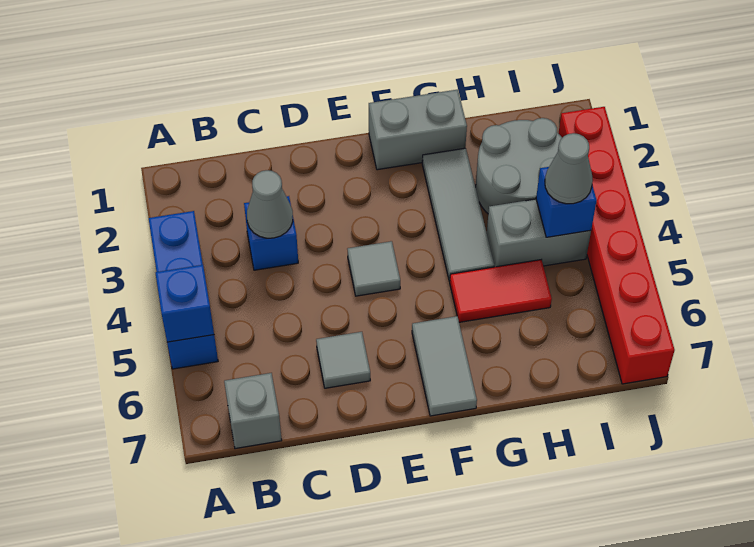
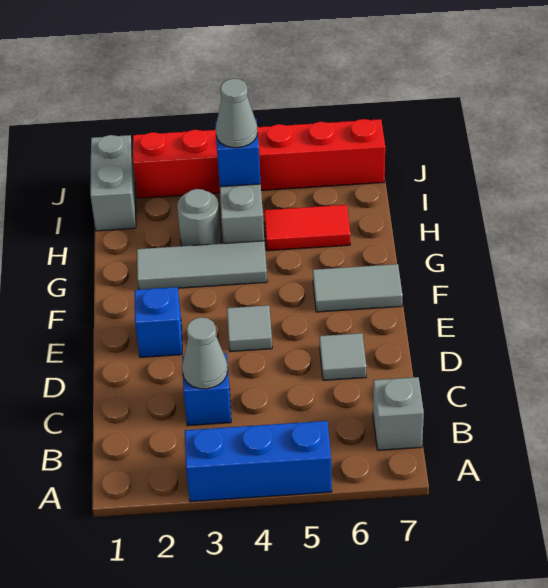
blue 1x1 brick [156,265,214,342] -> blue 1x1 brick moved to [135,287,182,357]
grey 1x2 brick [369,90,467,170] -> grey 1x2 brick moved to [90,135,136,231]
red 1x2 tile [450,260,552,322] -> red 1x2 tile turned to [264,205,350,251]
grey 2x2 round brick [476,118,562,213] -> grey 1x1 round brick [177,189,221,246]

